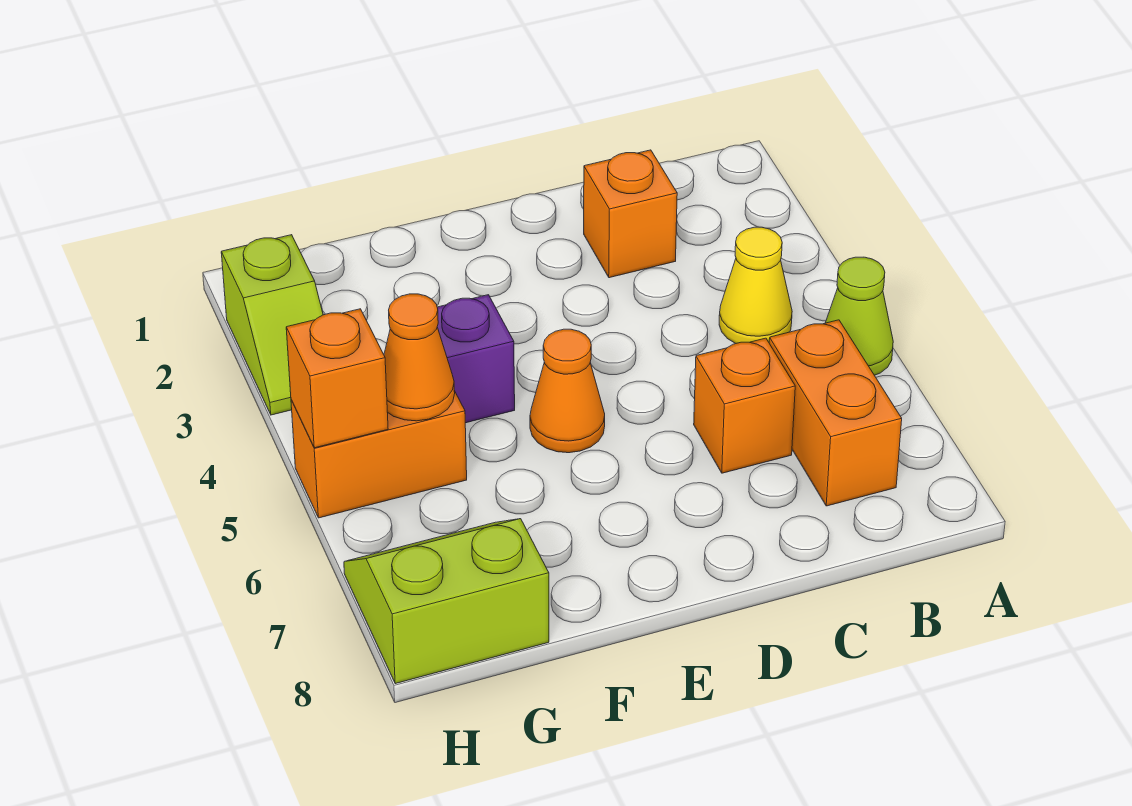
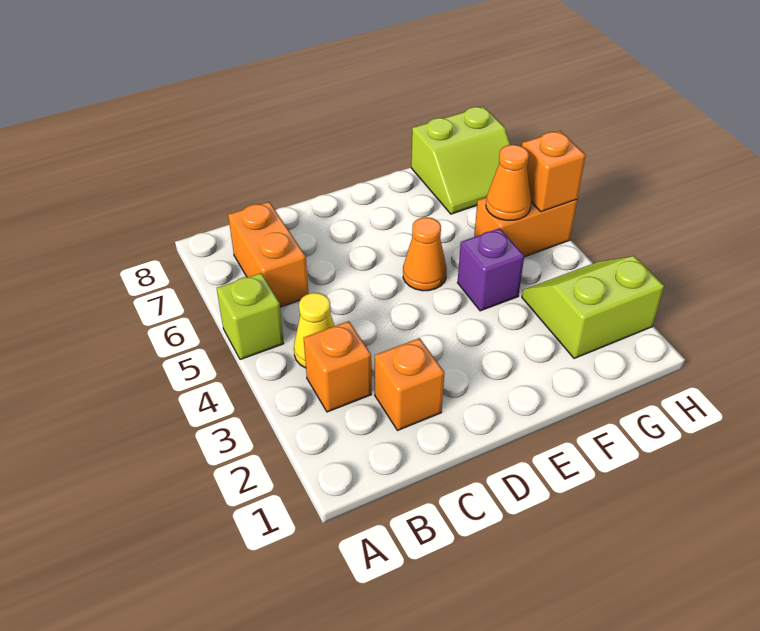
lime 1x1 cone [825,257,893,375] -> lime 1x1 brick [217,273,284,360]
orange 1x1 brick [694,338,795,473] -> orange 1x1 brick moved to [304,321,371,412]
lime 1x2 slope [221,235,323,415] -> lime 2x2 slope [522,256,664,359]

